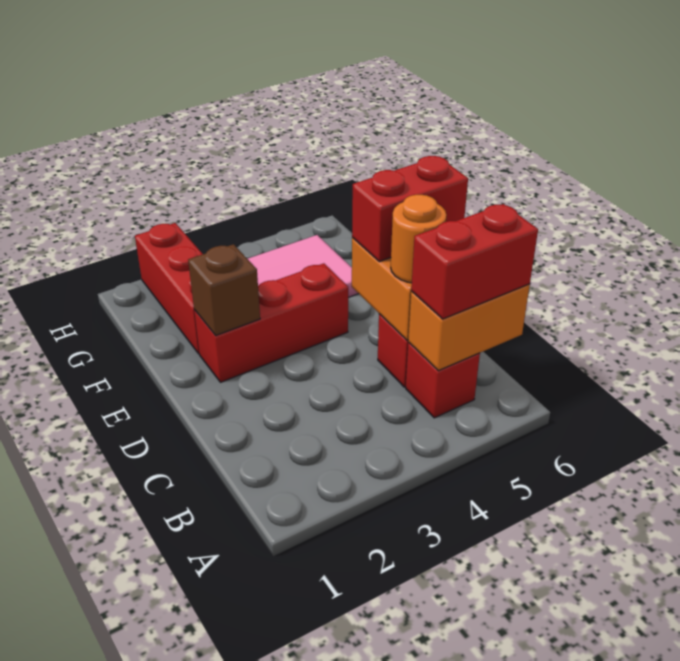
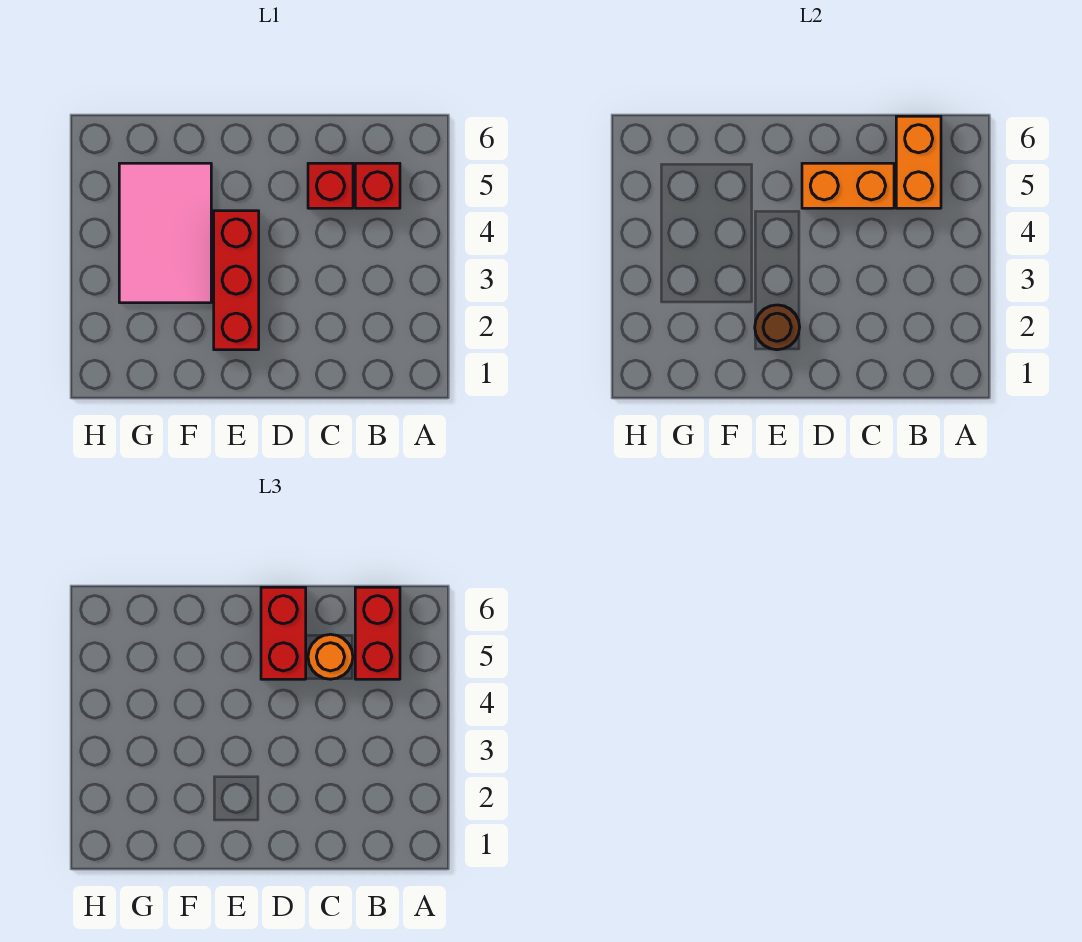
brown 1x1 brick [188,244,260,336] -> brown 1x1 round brick [755,305,800,350]
red 1x3 brick [135,223,203,354] -> none

